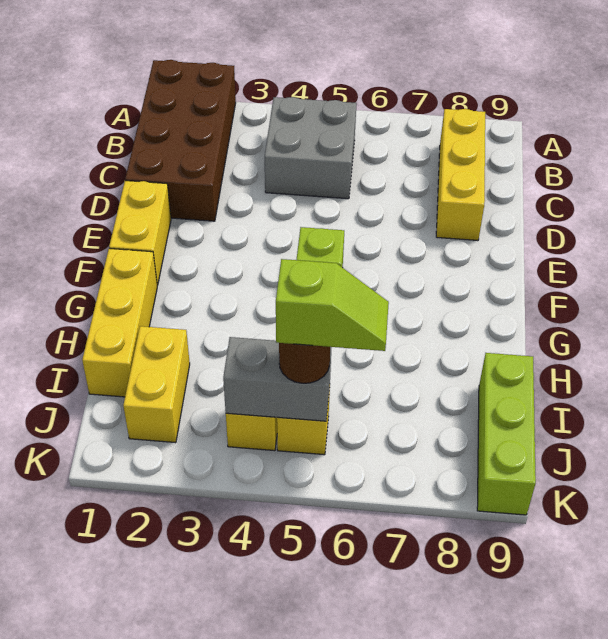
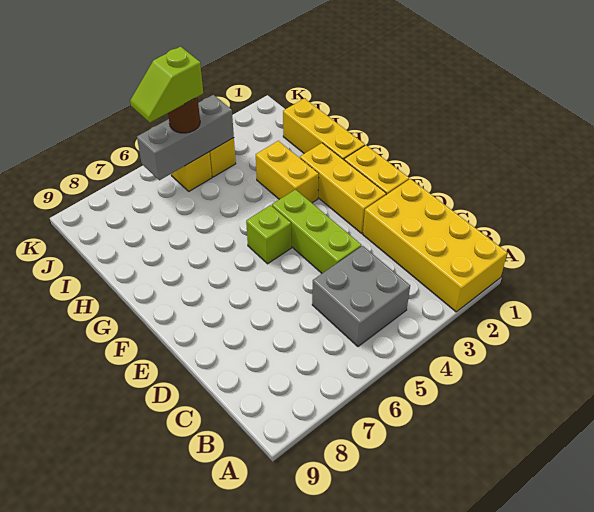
brown 2x4 brick [125,60,236,221] -> yellow 2x4 brick [363,179,507,312]
yellow 1x3 brick [436,109,485,240] -> yellow 1x3 brick moved to [300,143,386,233]
yellow 1x2 brick [123,326,190,443] -> yellow 1x2 brick moved to [256,141,319,203]
lime 1x3 brick [477,353,536,515] -> lime 1x3 brick moved to [272,189,361,273]
grey 1x2 brick [223,337,332,421] -> grey 1x3 brick [137,95,234,180]

